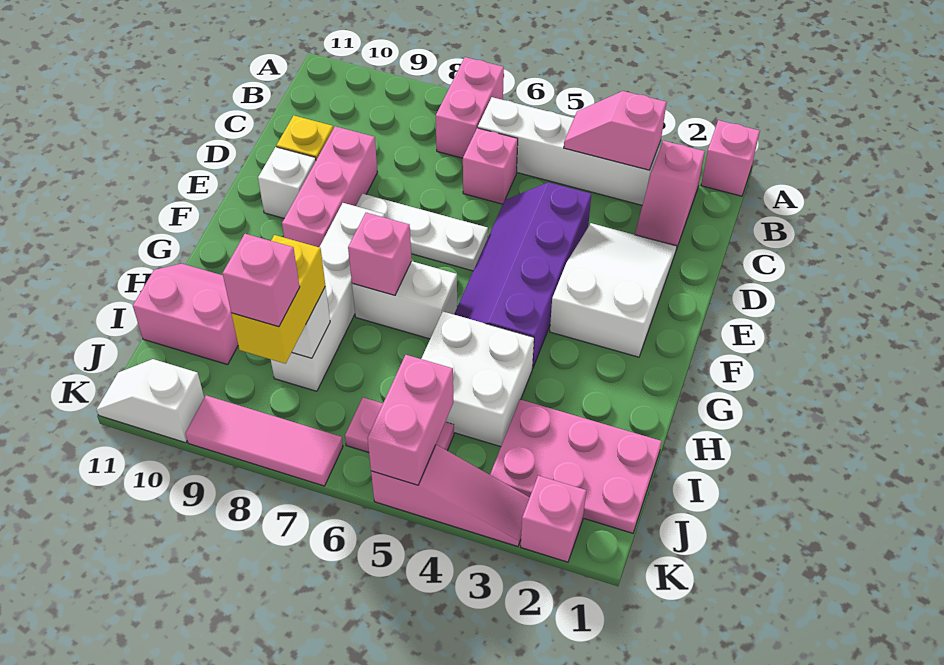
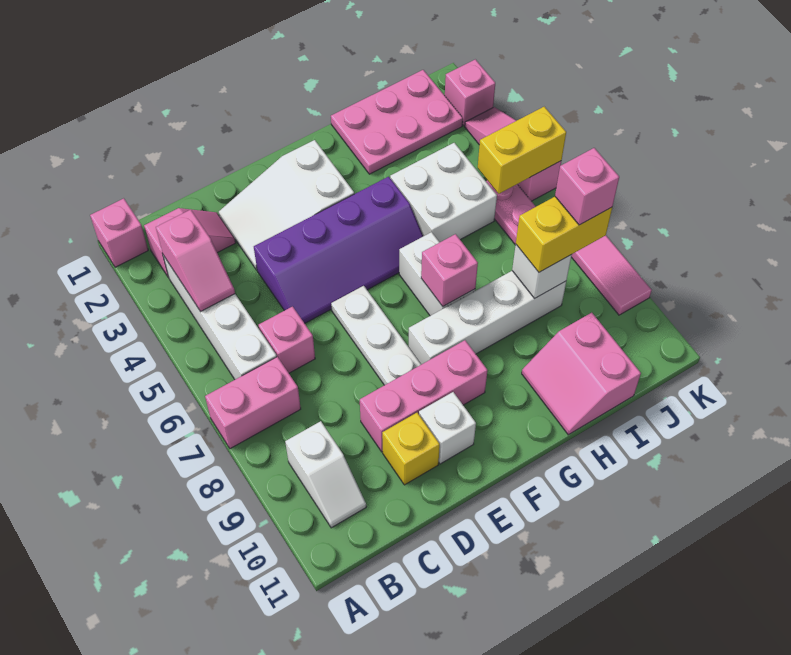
pink 2x3 plate [490,400,662,533] -> pink 2x3 plate turned to [331,70,463,174]
pink 1x2 brick [367,355,453,485] -> yellow 1x2 brick [478,107,566,194]
white 1x2 slope [97,359,204,443] -> white 1x2 slope moved to [285,421,366,528]

